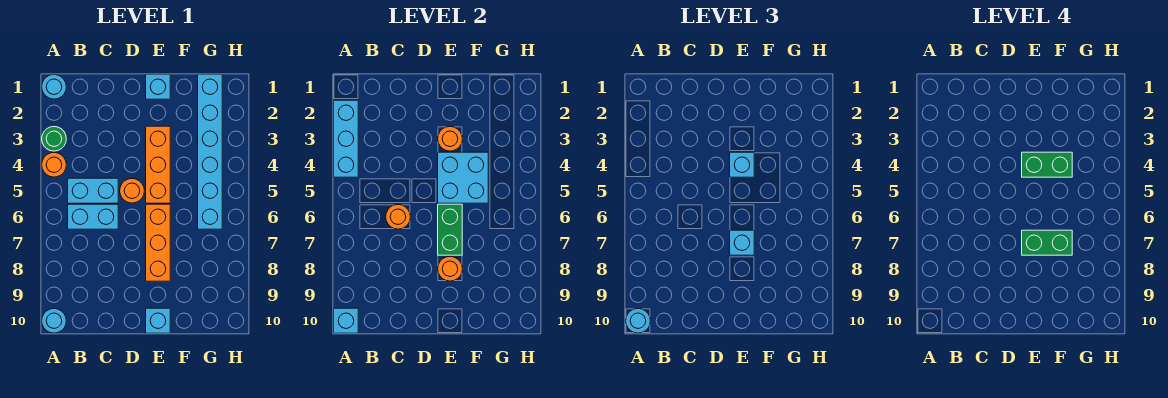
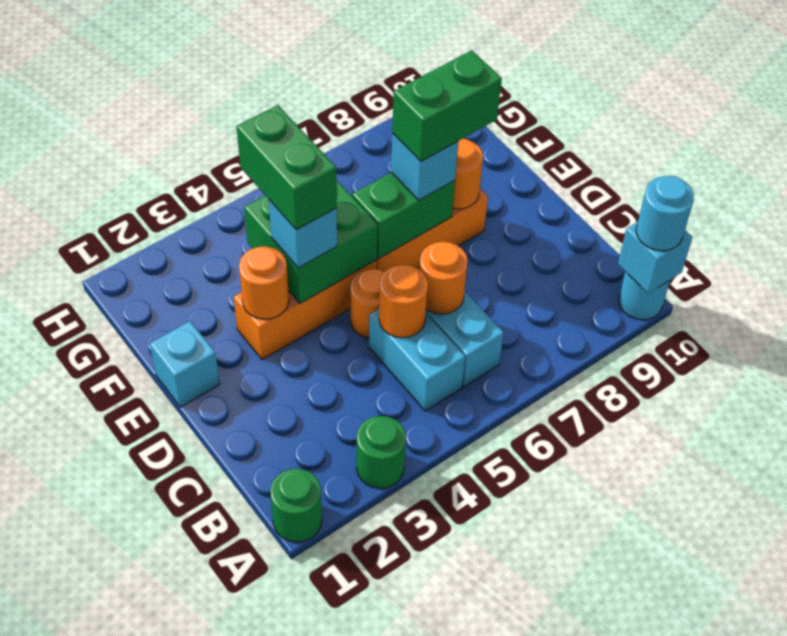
cyan 1x1 round brick [42,75,66,99] -> green 1x1 round brick [270,468,322,542]
cyan 1x3 brick [334,100,358,177] -> none
orange 1x1 round brick [42,153,66,177] -> orange 1x1 round brick moved to [379,265,428,338]
cyan 2x2 brick [438,152,488,203] -> green 2x2 brick [244,180,378,304]
green 1x2 brick [1022,230,1072,255] -> green 1x2 brick turned to [392,50,502,161]
cyan 1x1 brick [146,308,170,333] -> none
cyan 1x6 brick [198,74,222,229] -> none

